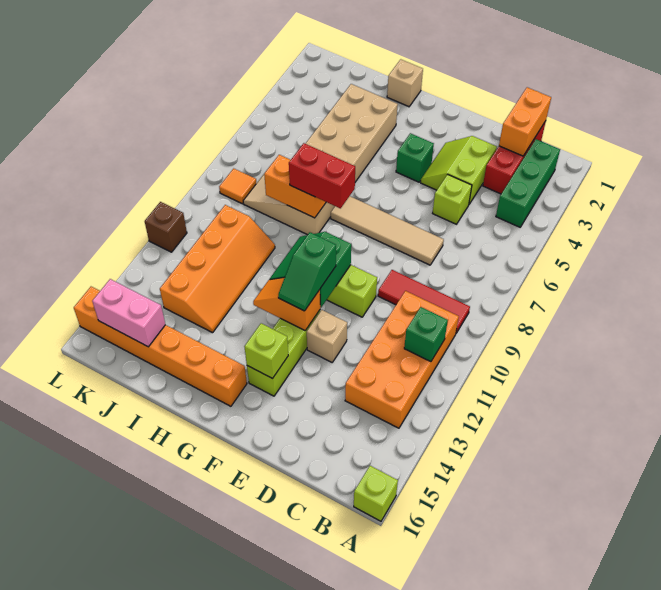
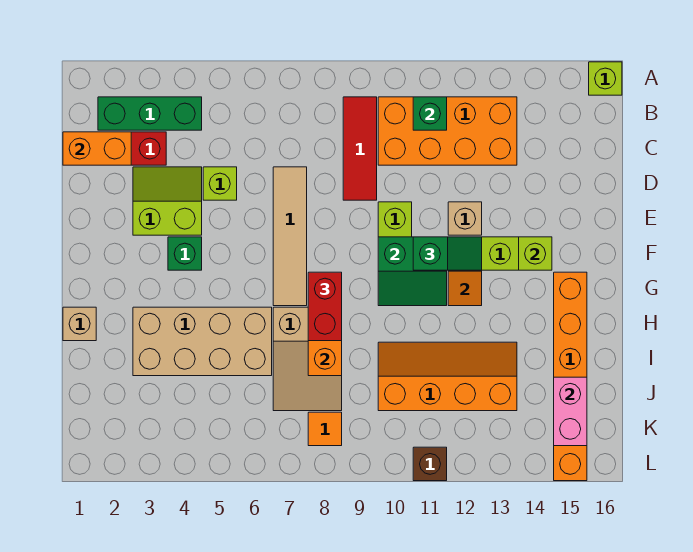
lime 2x2 slope [421,136,497,204] -> lime 2x2 slope turned to [133,167,202,235]

